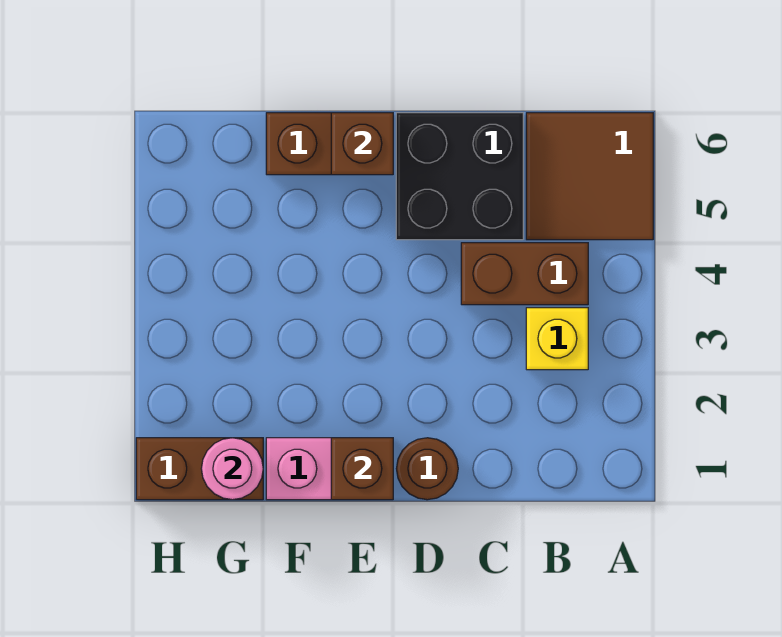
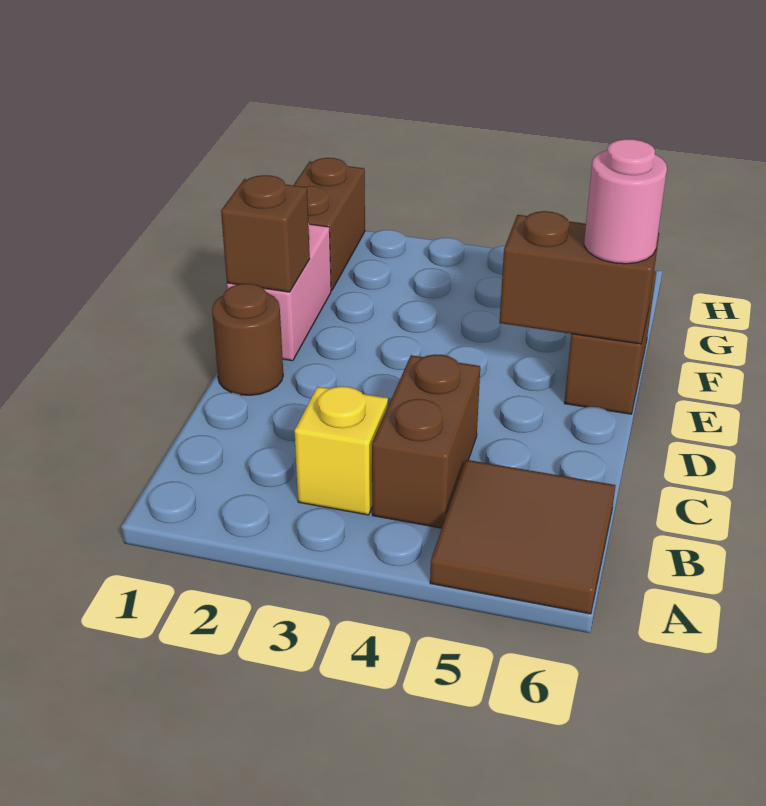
black 2x2 brick [396,113,523,240] -> none
brown 1x1 brick [331,113,393,175] -> brown 1x2 brick [499,211,659,344]
pink 1x1 round brick [201,438,263,500] -> pink 1x1 round brick moved to [584,139,667,264]

